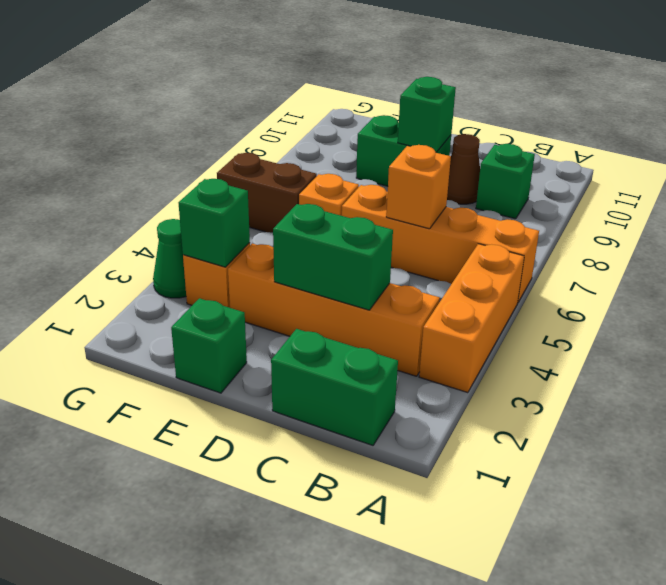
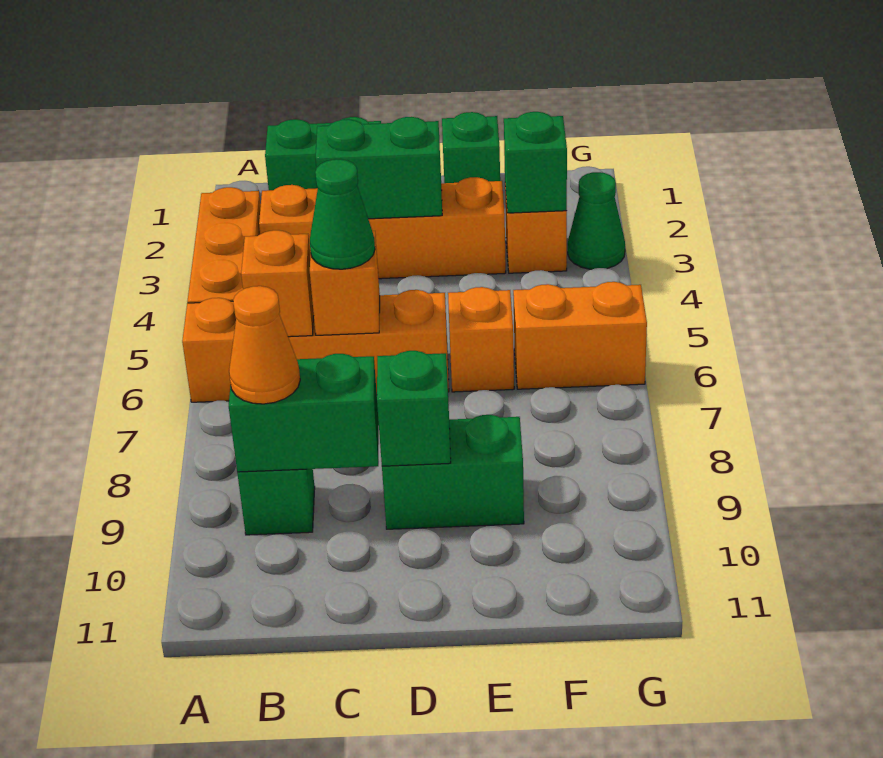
none -> orange 1x1 brick [241,230,314,337]
none -> green 1x2 brick [229,354,379,472]
none -> orange 1x1 cone [229,286,300,404]
none -> green 1x1 cone [310,159,375,269]
brown 1x1 cone [447,134,480,204] -> none
brown 1x2 brick [217,153,317,233] -> orange 1x2 brick [513,282,647,389]

